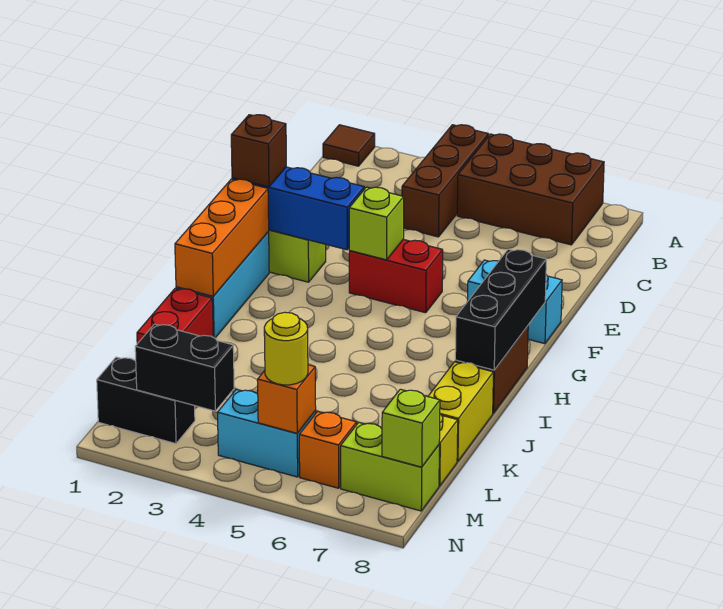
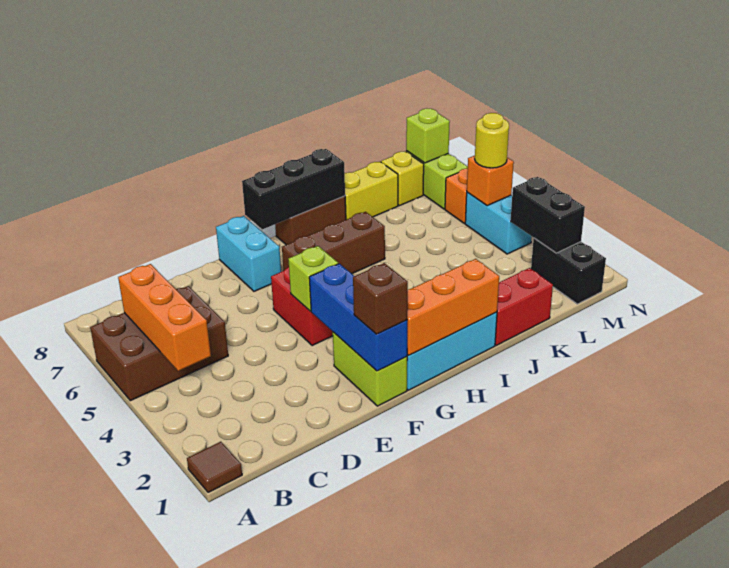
brown 1x3 brick [402,125,489,237] -> brown 1x3 brick moved to [282,212,385,274]
brown 2x3 brick [457,134,604,245] -> brown 2x3 brick turned to [90,286,228,401]
none -> orange 1x3 brick [118,264,211,371]

